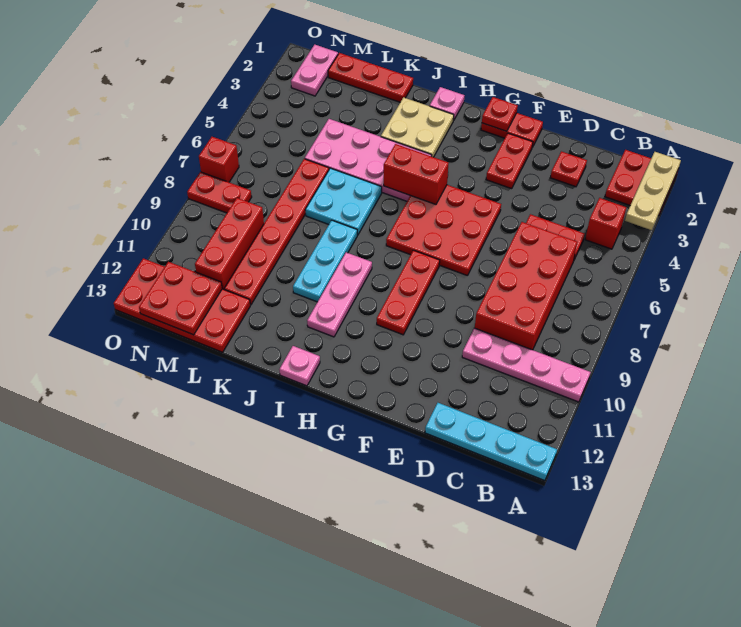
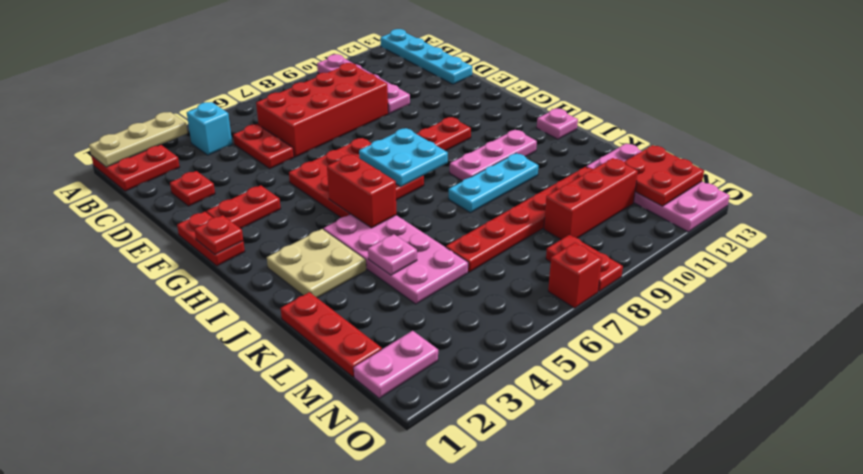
red 1x1 brick [585,198,626,249] -> cyan 1x1 brick [187,102,232,155]
pink 1x1 plate [430,87,464,120] -> pink 1x1 plate moved to [368,234,417,275]
cyan 2x2 plate [305,168,382,235] -> cyan 2x2 plate moved to [359,128,448,187]
red 2x4 plate [114,258,250,352] -> pink 2x4 plate [586,143,730,232]

